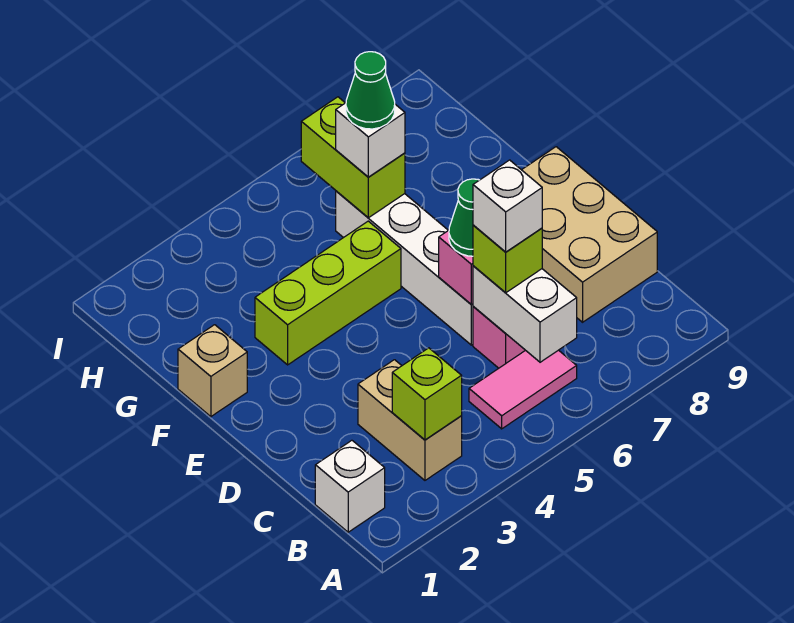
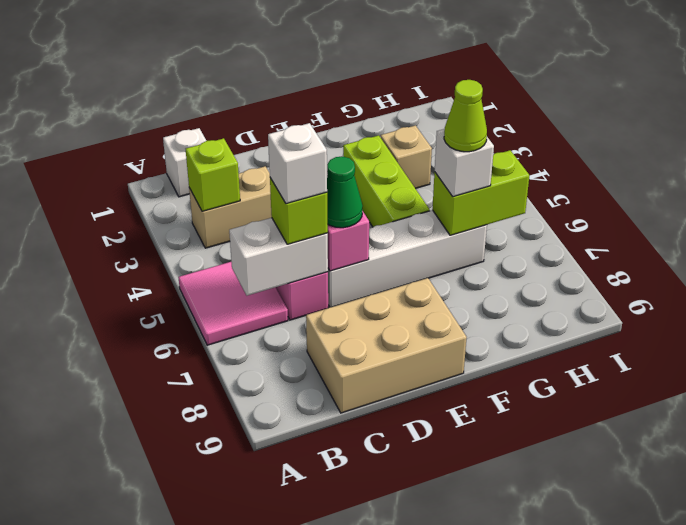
pink 1x2 tile [469,350,577,429] -> pink 2x2 tile [178,262,288,345]
tan 1x1 brick [178,325,247,417] -> tan 1x1 brick moved to [381,125,432,189]
green 1x1 cone [346,52,395,129] -> lime 1x1 cone [444,80,487,152]

